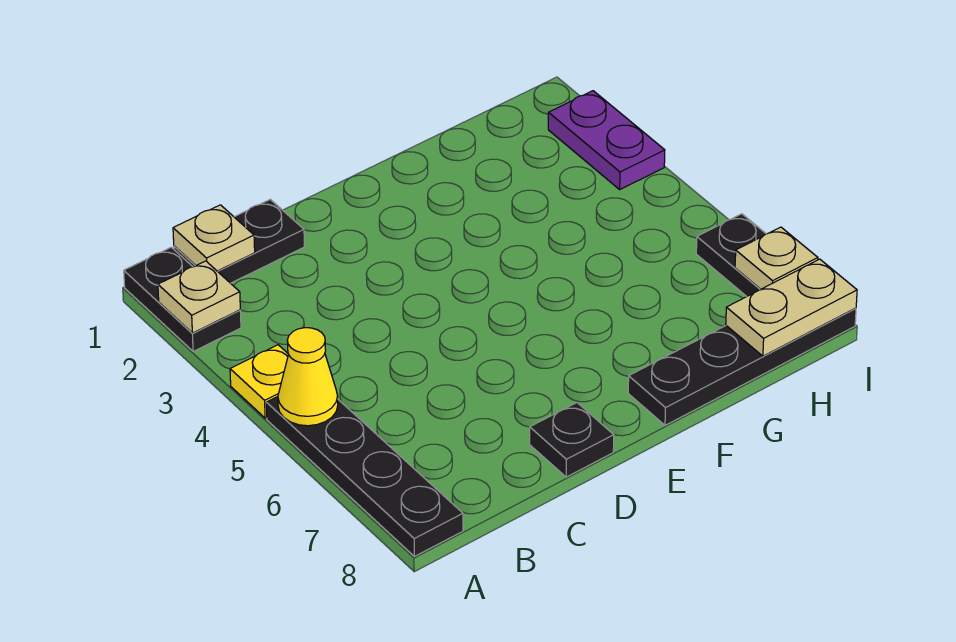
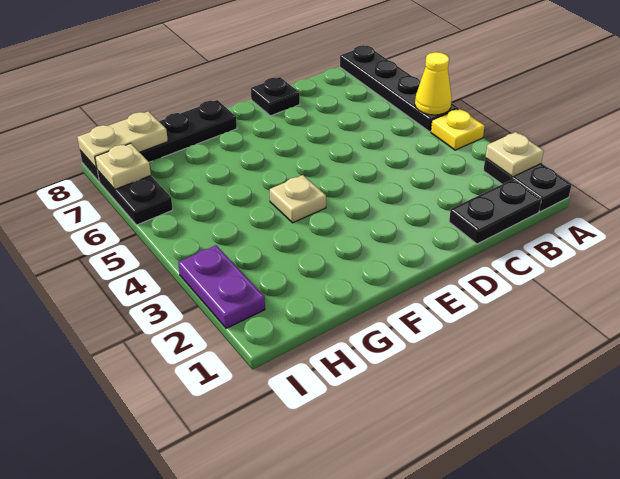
tan 1x1 plate [173,205,255,271] -> tan 1x1 plate moved to [270,175,326,223]

